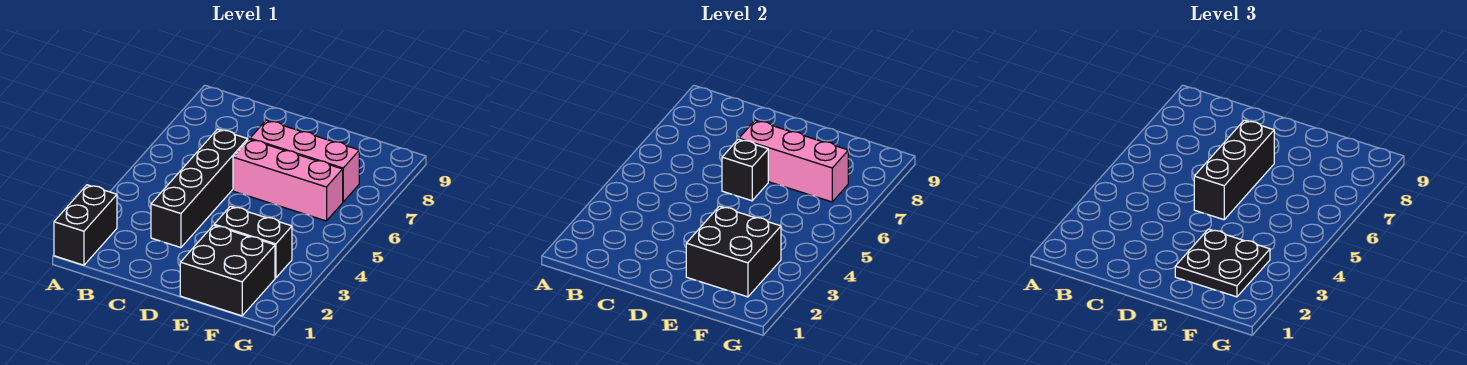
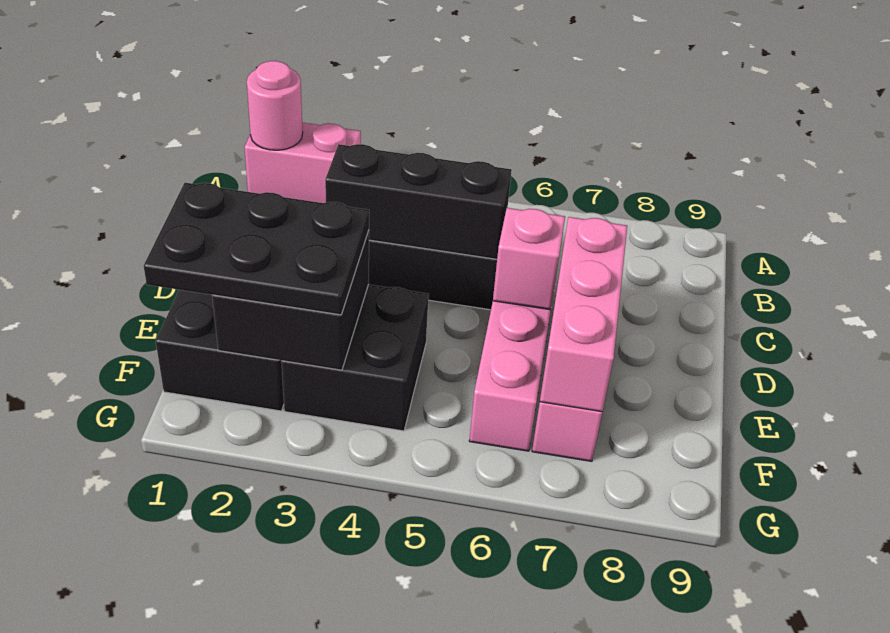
black 1x2 brick [54,185,117,265] -> pink 1x2 brick [244,123,361,203]
none -> pink 1x1 round brick [247,61,303,150]
black 1x3 brick [1194,120,1274,220] -> black 1x3 brick moved to [325,144,512,259]
black 1x1 brick [722,139,768,201] -> pink 1x1 brick [493,208,565,310]
black 2x2 plate [1175,229,1270,297] -> black 2x3 plate [144,183,369,315]
black 1x2 brick [214,206,292,278] -> black 2x2 brick [281,284,429,431]

